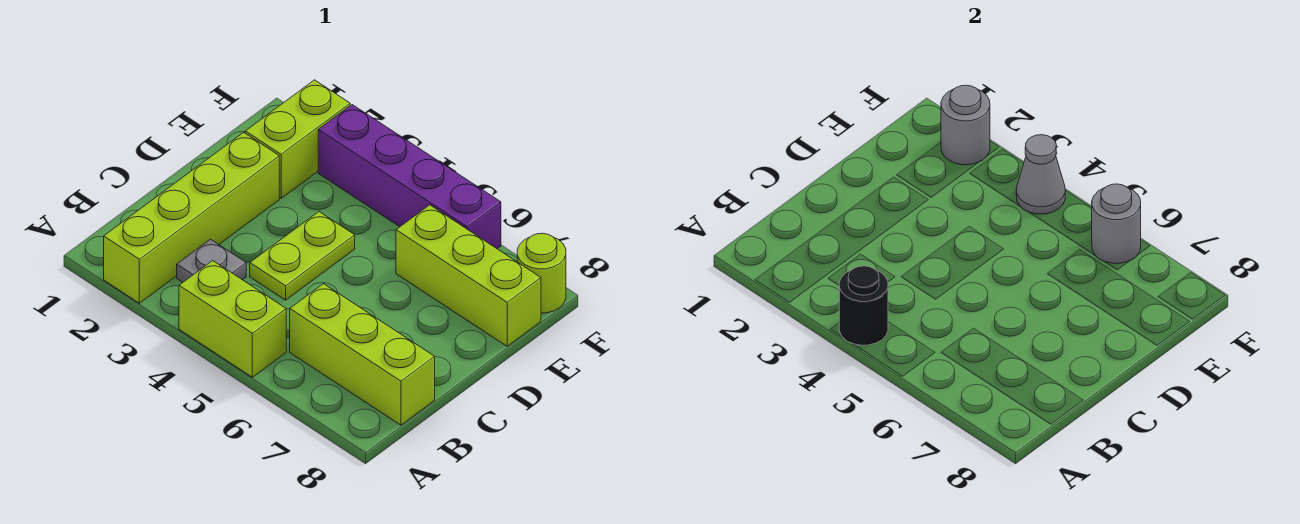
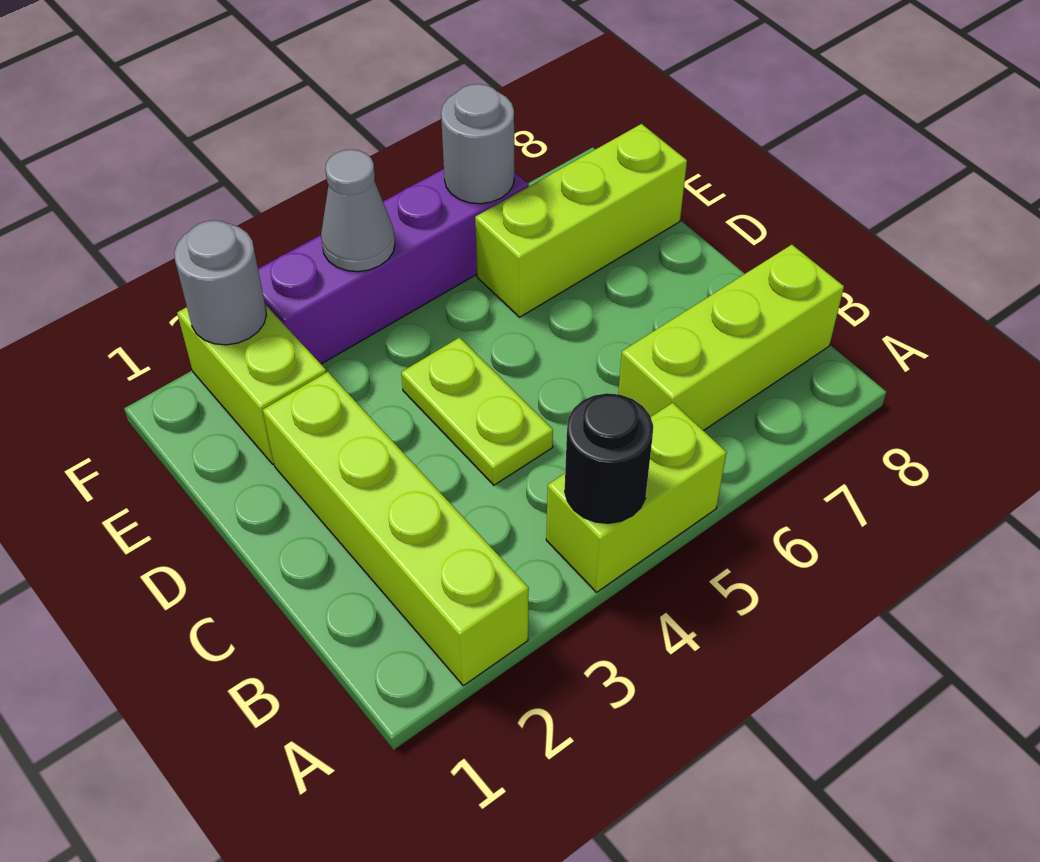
grey 1x1 plate [177,239,246,282] -> none
lime 1x1 round brick [517,233,566,313] -> none

